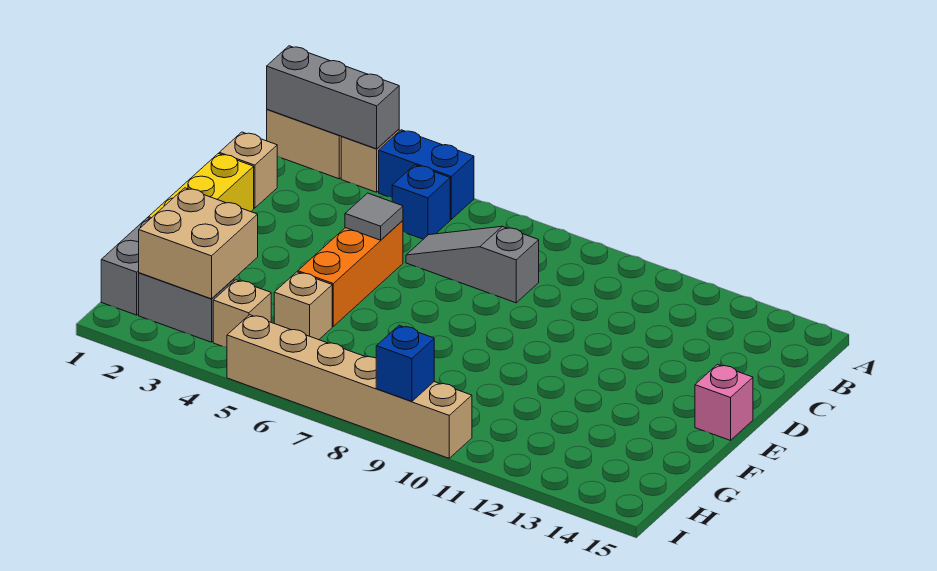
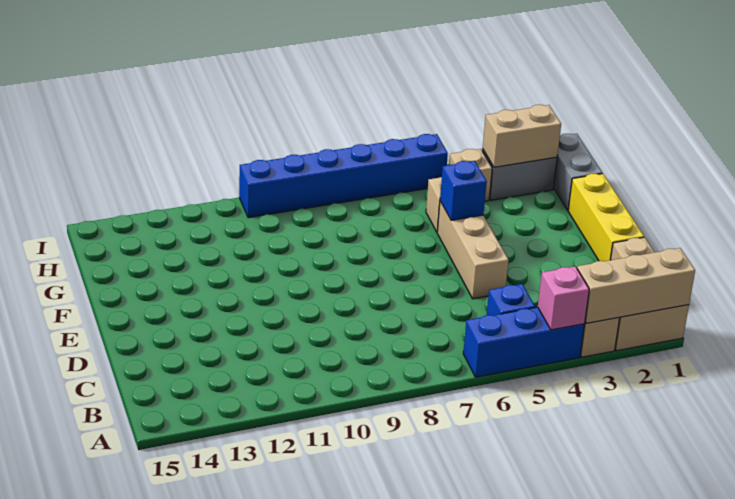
grey 1x3 brick [267,46,399,149] -> tan 1x3 brick [577,248,695,323]
blue 1x2 brick [379,130,474,219] -> blue 1x3 brick [463,307,584,377]
grey 1x3 slope [406,226,539,303] -> none
orange 1x3 brick [298,221,403,326] -> tan 1x3 brick [437,201,509,299]
grey 1x1 tile [345,193,403,240] -> none
pink 1x1 brick [695,364,753,440] -> pink 1x1 brick moved to [538,266,589,330]
tan 2x2 brick [139,188,258,299] -> tan 1x2 brick [483,105,561,167]
tan 1x6 brick [227,315,472,458] -> blue 1x6 brick [239,134,448,218]
blue 1x1 brick [376,326,434,401] -> blue 1x1 brick moved to [440,161,487,220]

